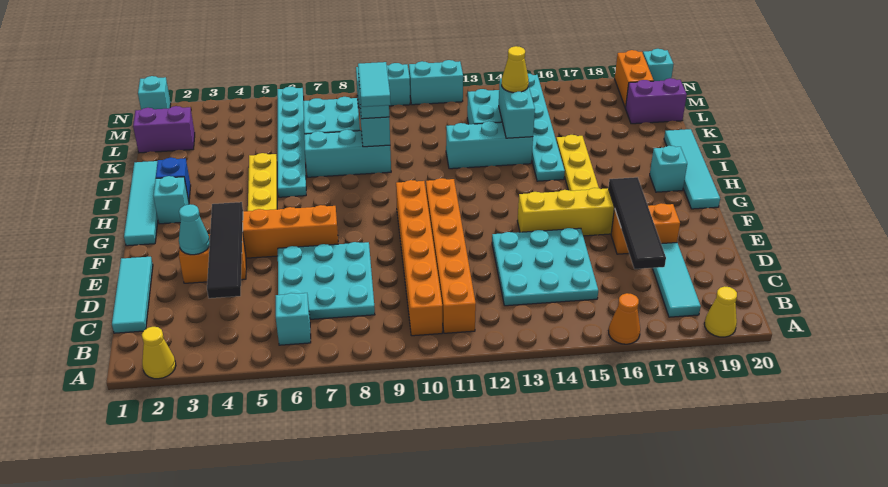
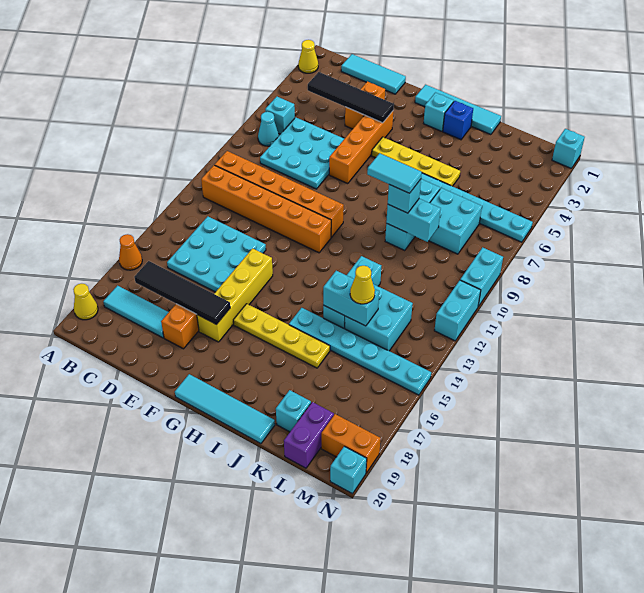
cyan 1x1 cone [179,204,210,255] -> cyan 1x1 cone moved to [258,112,279,146]
cyan 1x1 brick [650,146,687,192] -> cyan 1x1 brick moved to [276,390,311,432]
purple 1x2 brick [133,106,195,153] -> none

